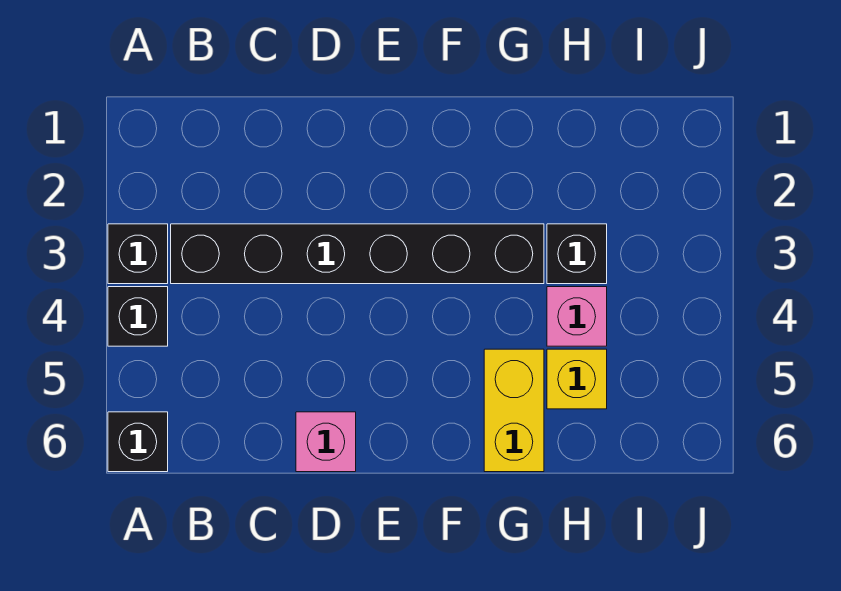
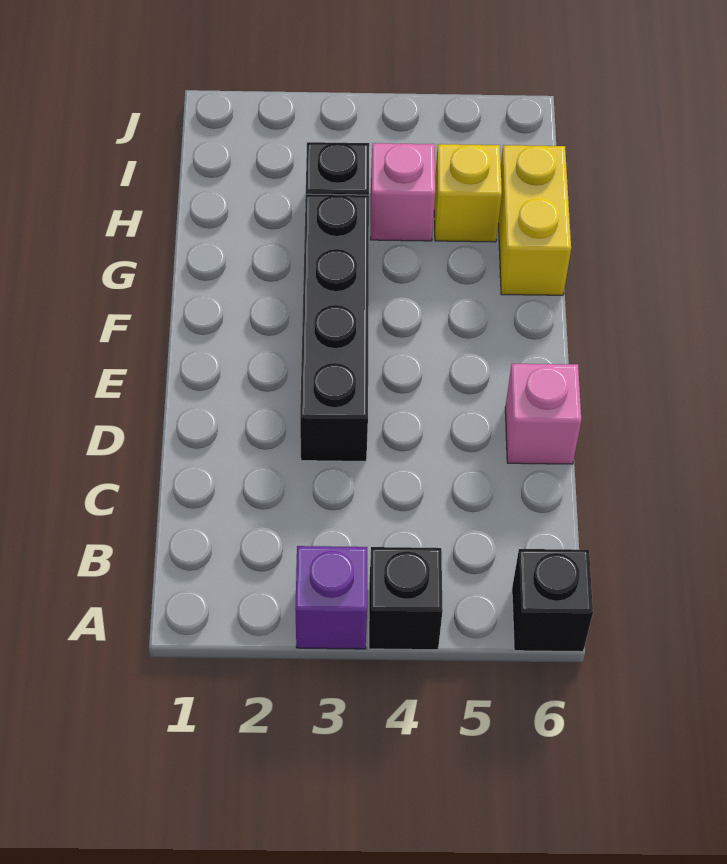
black 1x1 brick [108,224,168,284] -> purple 1x1 brick [295,546,367,649]
black 1x6 brick [171,224,544,284] -> black 1x4 brick [300,194,369,461]
yellow 1x2 brick [484,349,544,472] -> yellow 1x2 brick turned to [498,145,571,295]

